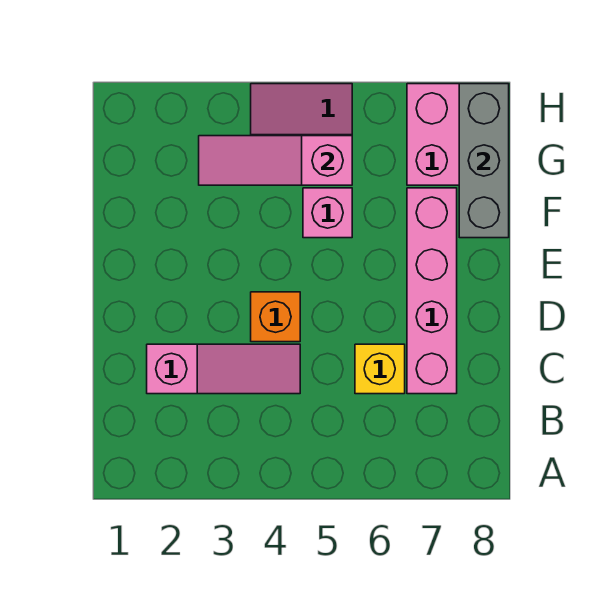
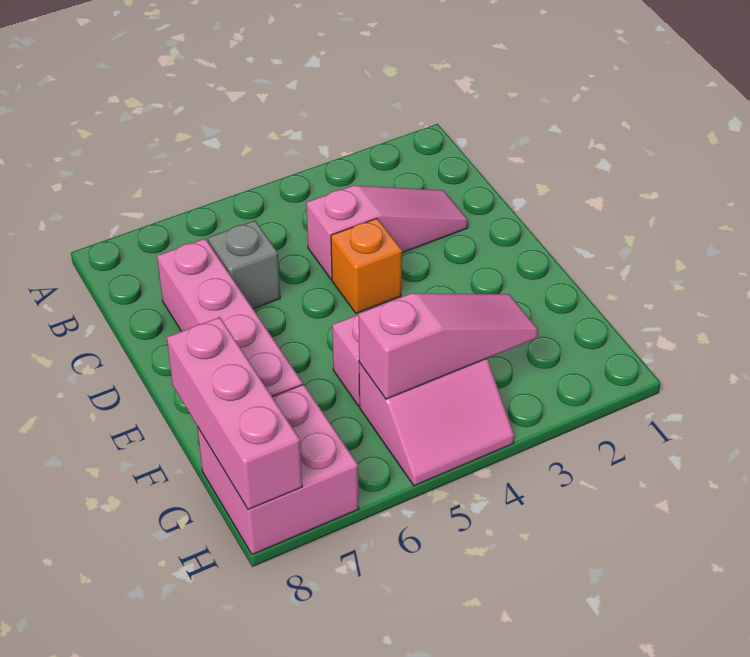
pink 1x3 slope [147,344,300,394] -> pink 1x3 slope turned to [306,185,468,279]
yellow 1x1 brick [355,344,405,394] -> grey 1x1 brick [208,221,280,309]
grey 1x3 brick [459,84,509,238] -> pink 1x3 brick [167,317,302,510]

